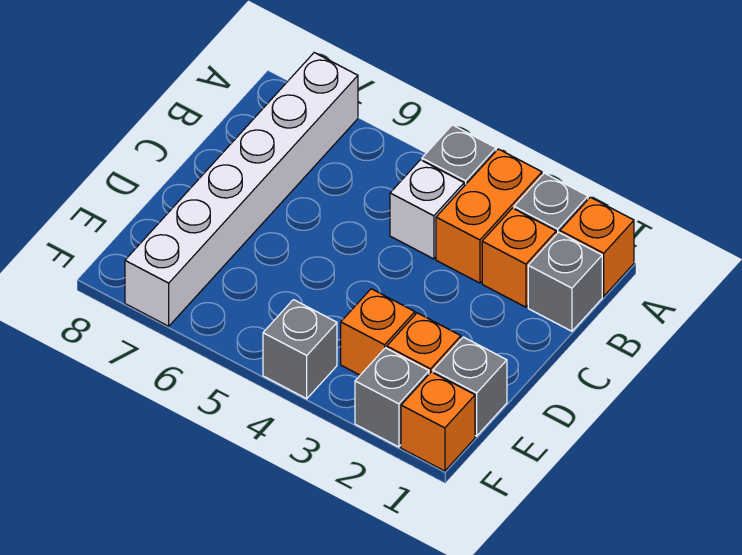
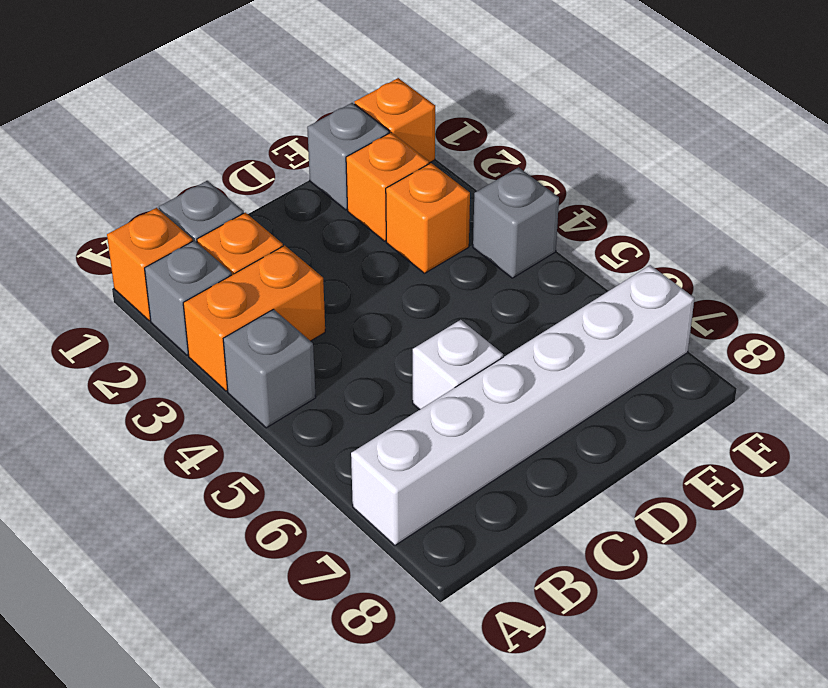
white 1x1 brick [390,160,464,259] -> white 1x1 brick moved to [413,320,503,410]
grey 1x1 brick [355,348,429,447] -> none

